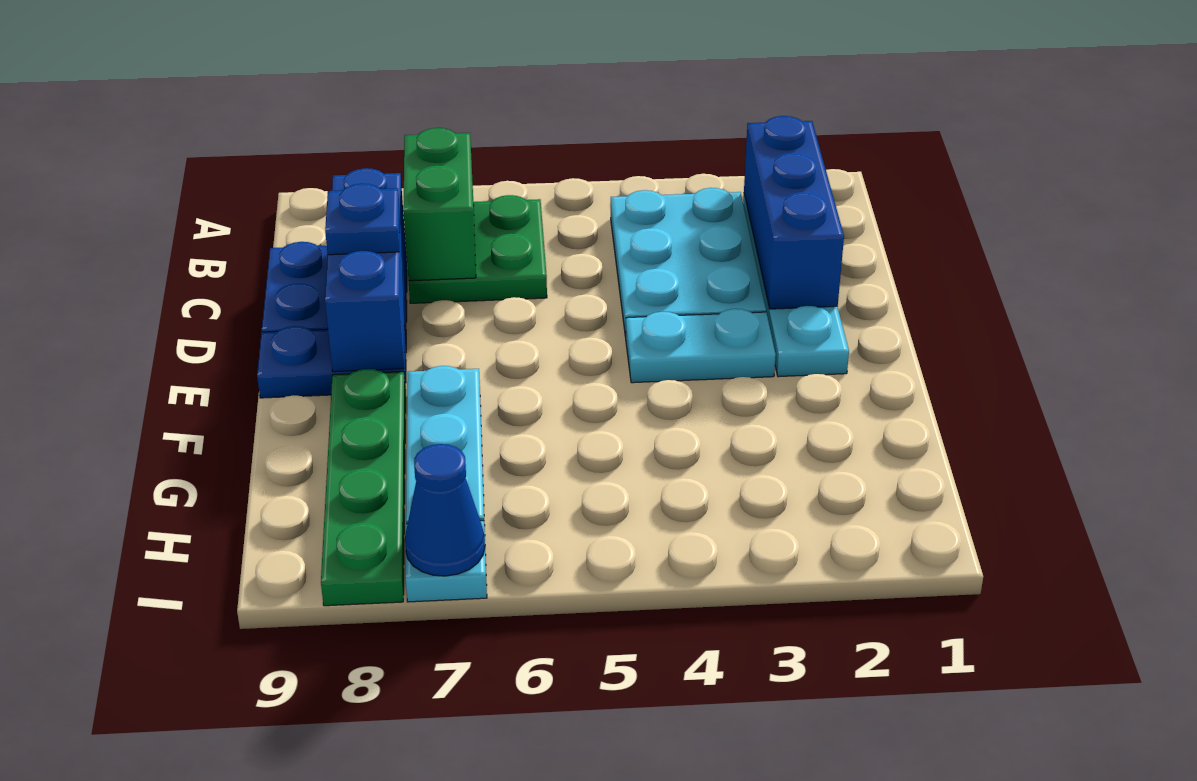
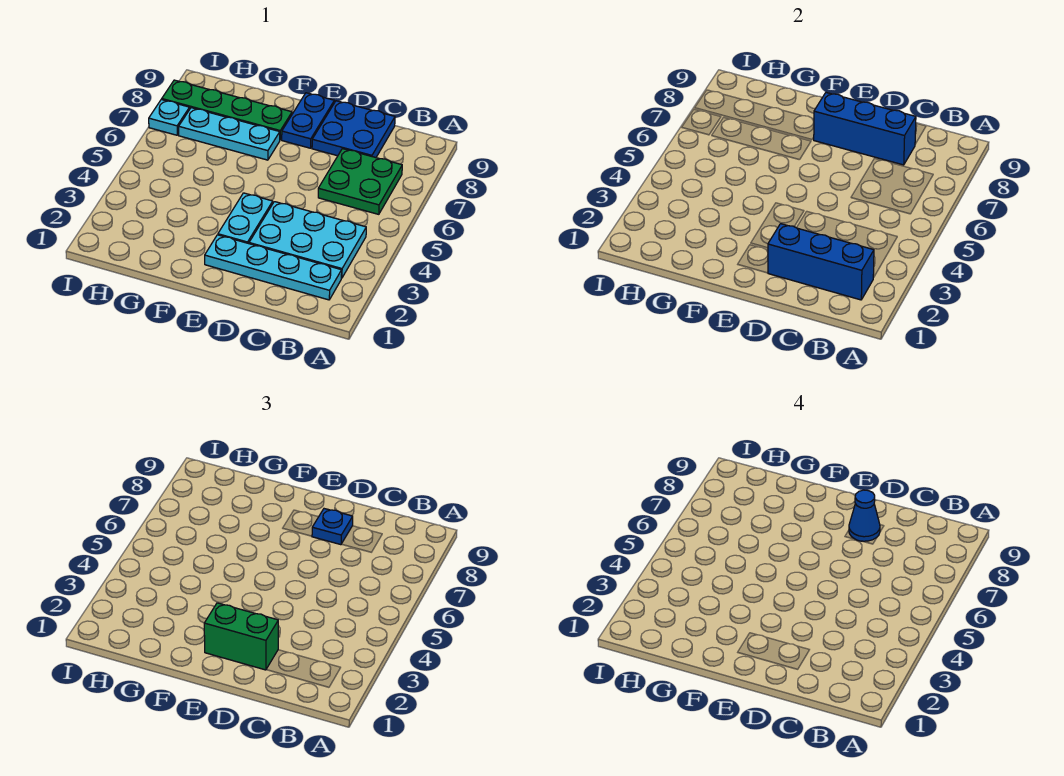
green 1x2 brick [403,128,476,281] -> green 1x2 brick moved to [204,603,278,670]
blue 1x1 cone [405,444,485,576] -> blue 1x1 cone moved to [849,490,880,541]

